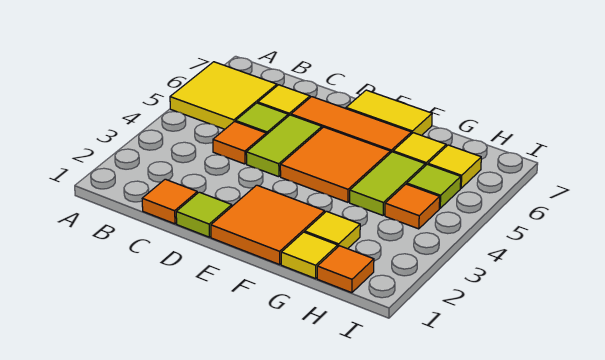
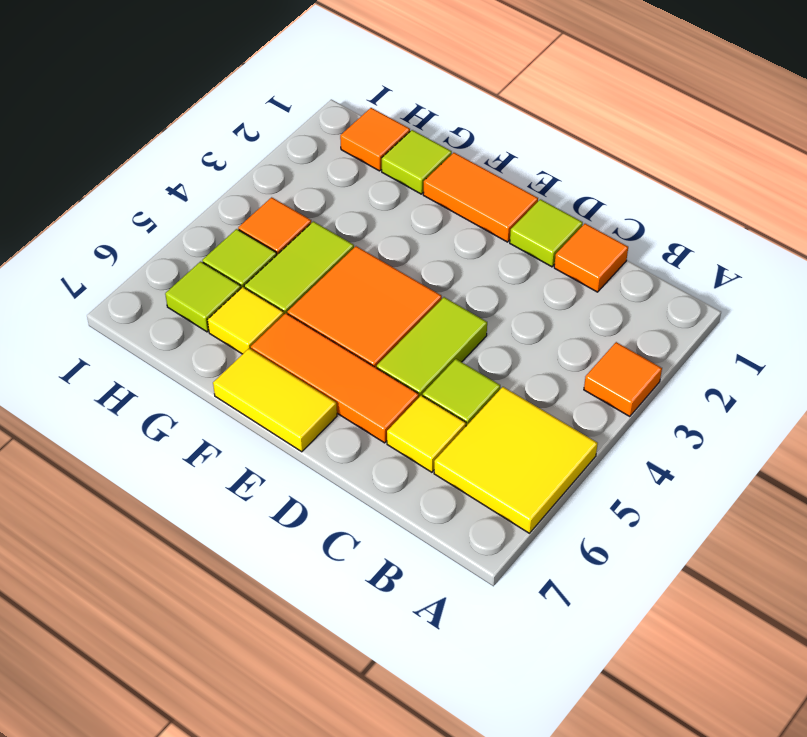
orange 1x1 tile [213,122,266,164] -> orange 1x1 tile moved to [584,342,662,417]
orange 2x2 tile [211,185,325,265] -> orange 1x2 tile [423,153,538,242]
yellow 1x1 tile [281,232,338,279] -> lime 1x1 tile [382,130,452,194]
yellow 1x1 tile [305,211,360,249] -> none
yellow 1x1 tile [428,145,481,188] -> lime 1x1 tile [165,262,241,332]

